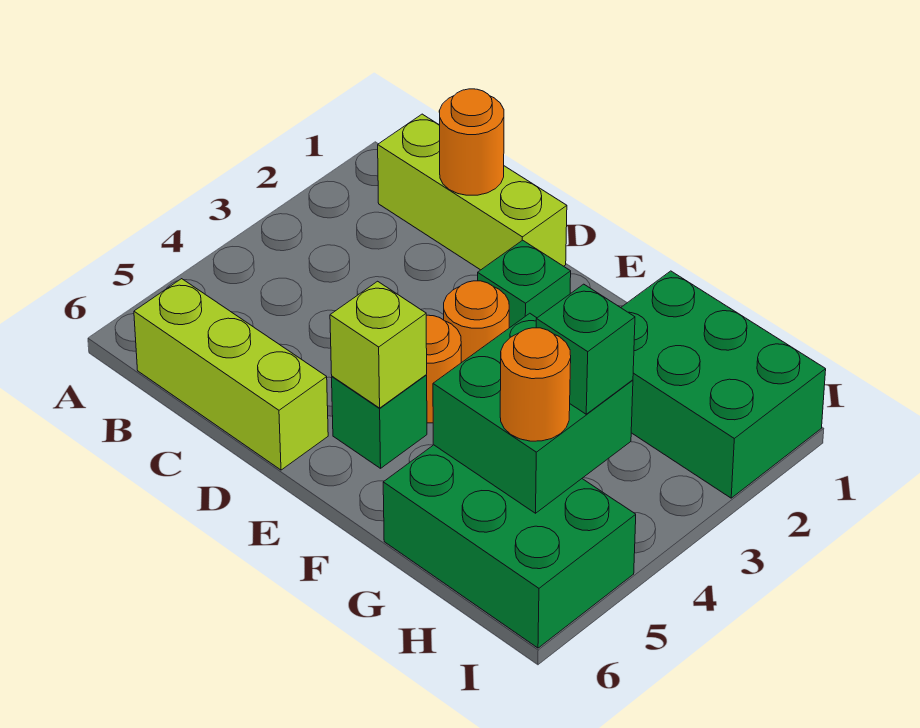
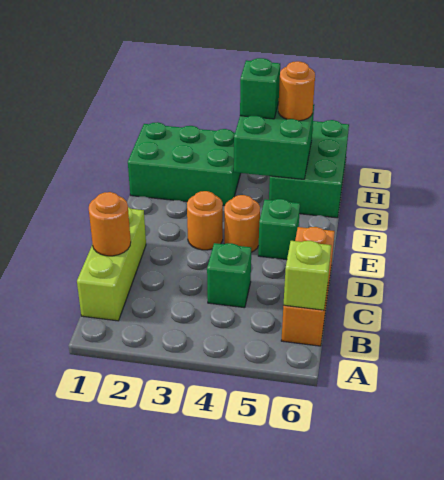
lime 1x3 brick [134,279,328,470] -> orange 1x3 brick [281,227,335,346]
green 1x1 brick [478,240,571,328] -> green 1x1 brick moved to [207,243,251,308]
lime 1x1 brick [330,281,427,408] -> lime 1x1 brick moved to [284,241,331,310]
green 2x3 brick [621,271,826,498] -> green 2x3 brick turned to [128,122,241,206]

